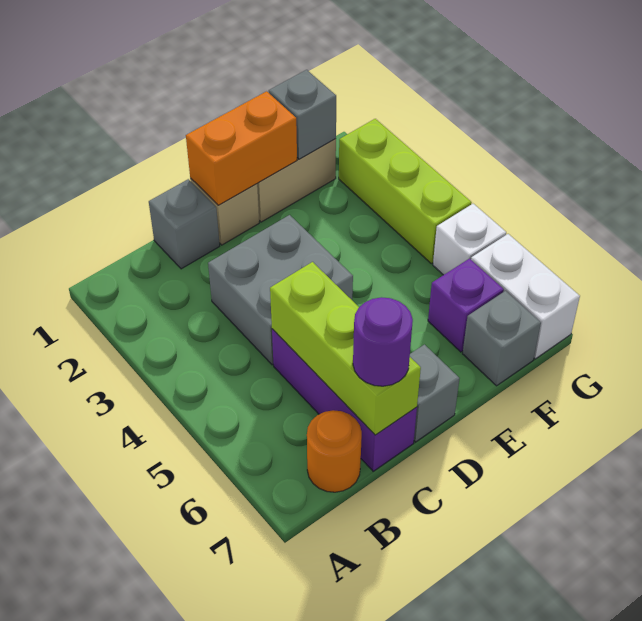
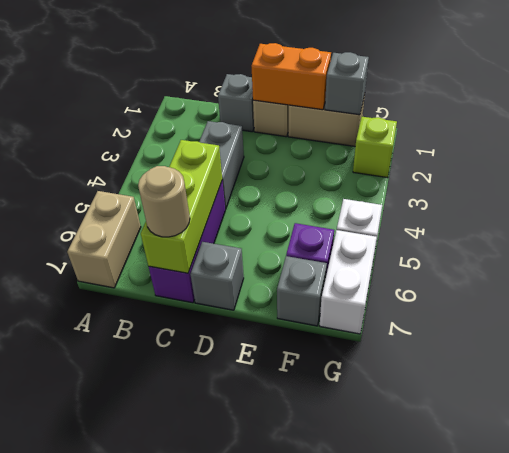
none -> tan 1x2 brick [67,191,141,288]
orange 1x1 round brick [307,410,362,492] -> none
grey 2x2 brick [208,215,353,365] -> grey 1x2 brick [199,121,244,209]
purple 1x1 round brick [353,297,413,386] -> tan 1x1 round brick [138,166,190,237]
lime 1x3 brick [339,119,472,264] -> lime 1x1 brick [353,117,397,178]

